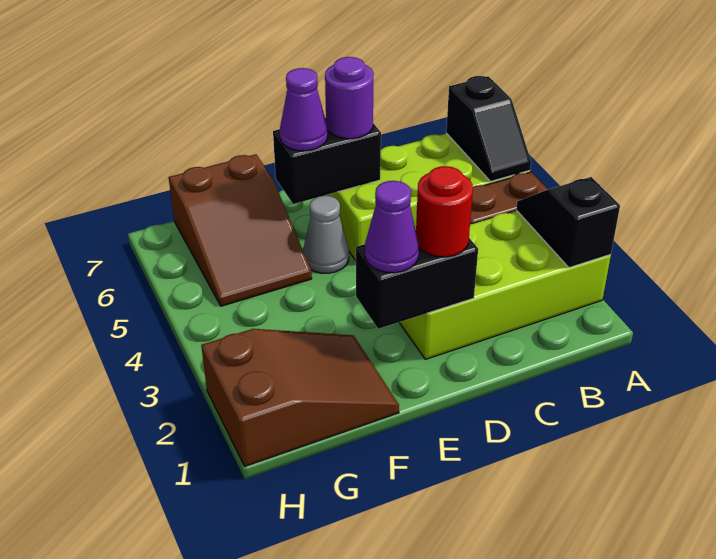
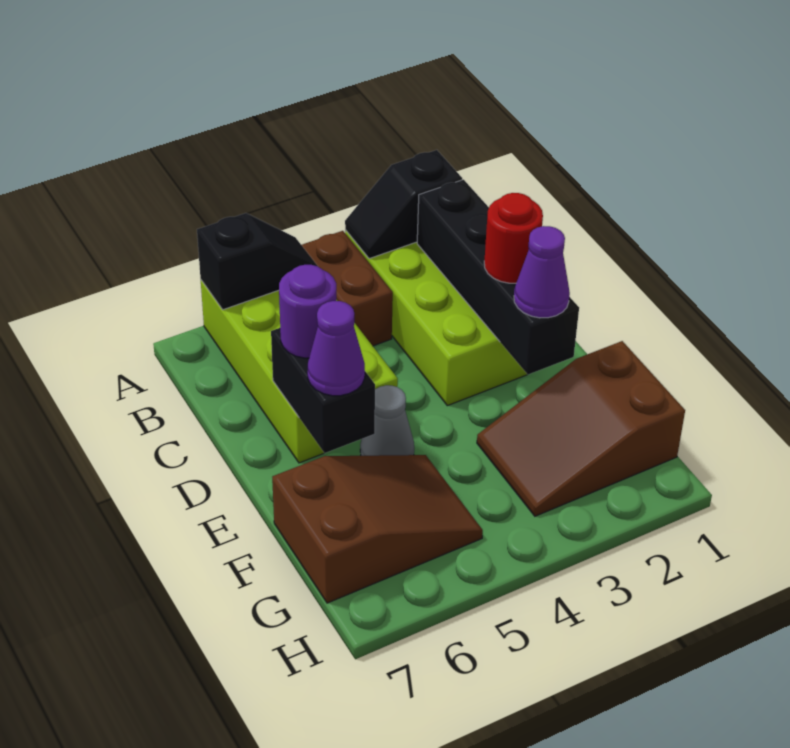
black 1x2 brick [356,238,478,329] -> black 1x4 brick [417,180,579,374]
brown 2x3 slope [201,329,399,466] -> brown 2x3 slope turned to [477,341,685,516]

